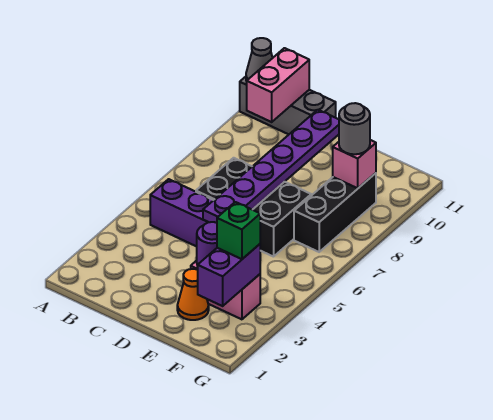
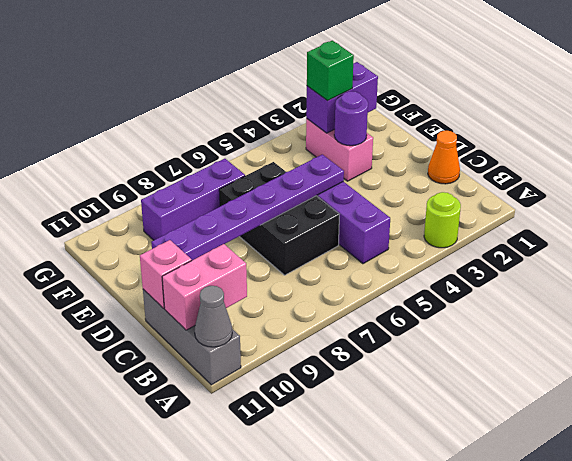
none -> lime 1x1 round brick [424,192,461,248]
orange 1x1 cone [177,269,209,320] -> orange 1x1 cone moved to [428,131,460,184]
black 1x3 brick [294,173,376,252] -> purple 1x3 brick [141,159,245,240]
pink 1x1 brick [333,140,376,188] -> pink 1x1 brick moved to [140,240,192,308]
grey 1x1 round brick [339,103,370,154] -> none

